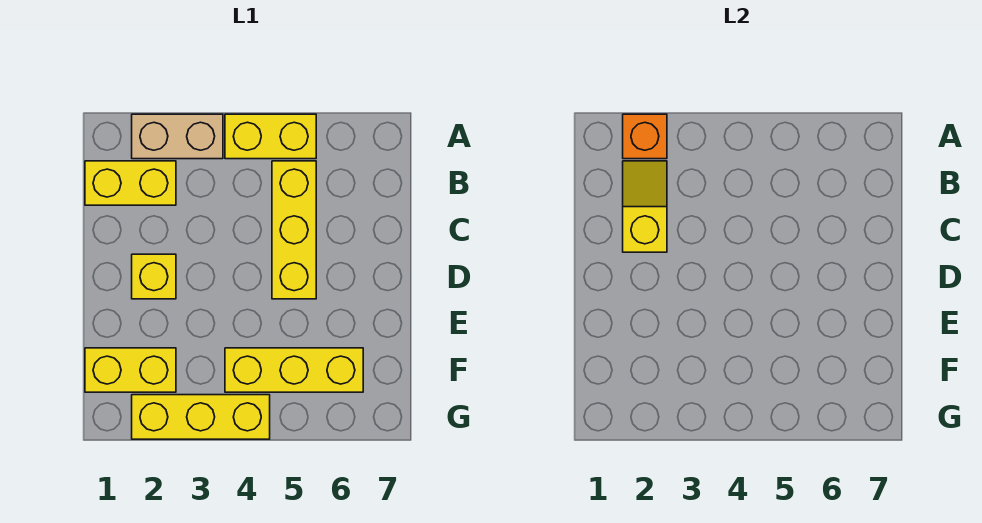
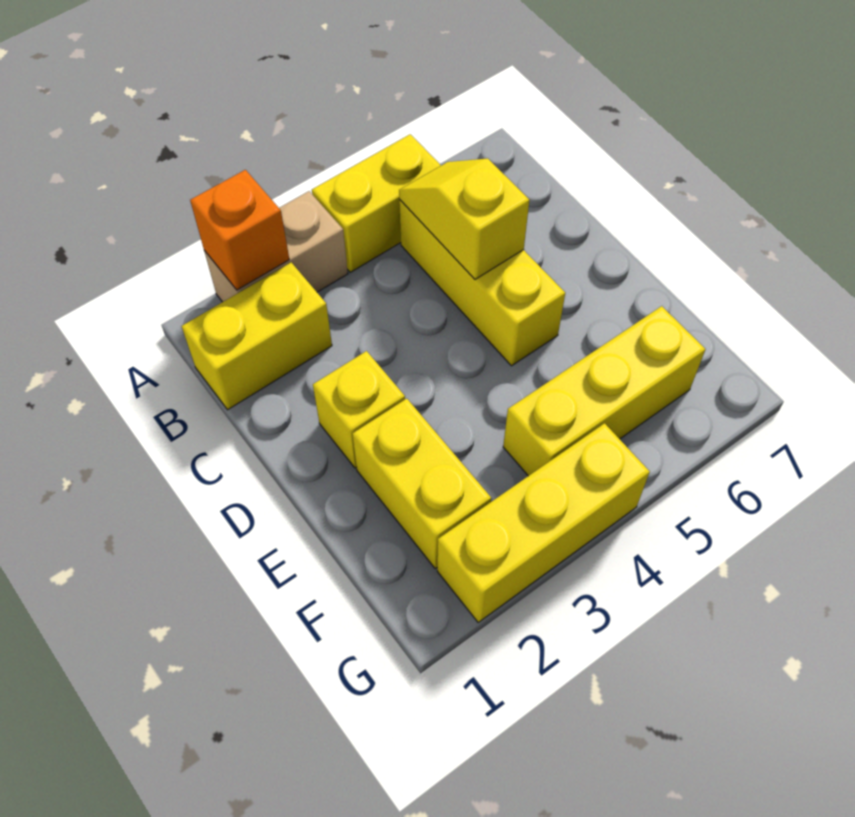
yellow 1x2 slope [623,161,667,252] -> yellow 1x2 slope moved to [399,159,529,279]
yellow 1x2 brick [85,348,176,392] -> yellow 1x2 brick turned to [352,399,491,568]

